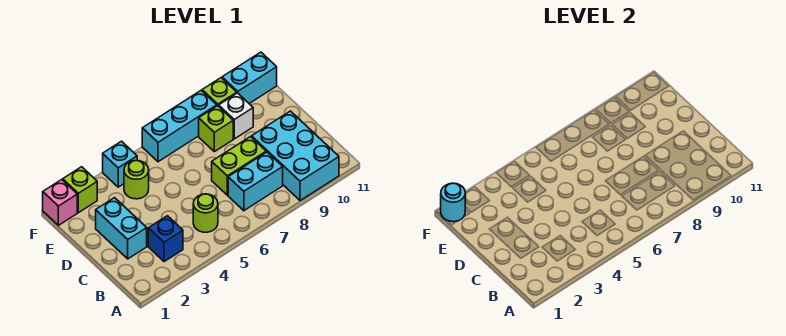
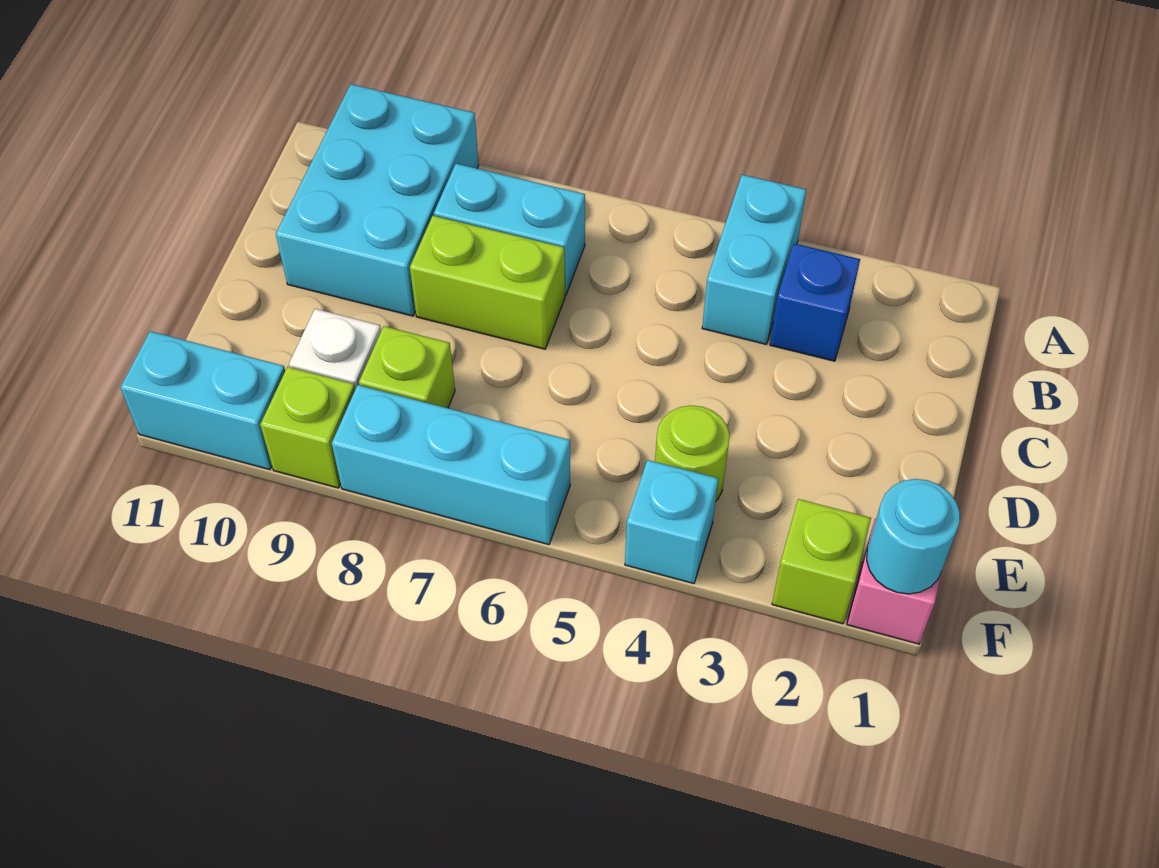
lime 1x1 round brick [193,194,218,232] -> none
cyan 1x2 brick [96,198,147,259] -> cyan 1x2 brick moved to [702,175,806,344]

